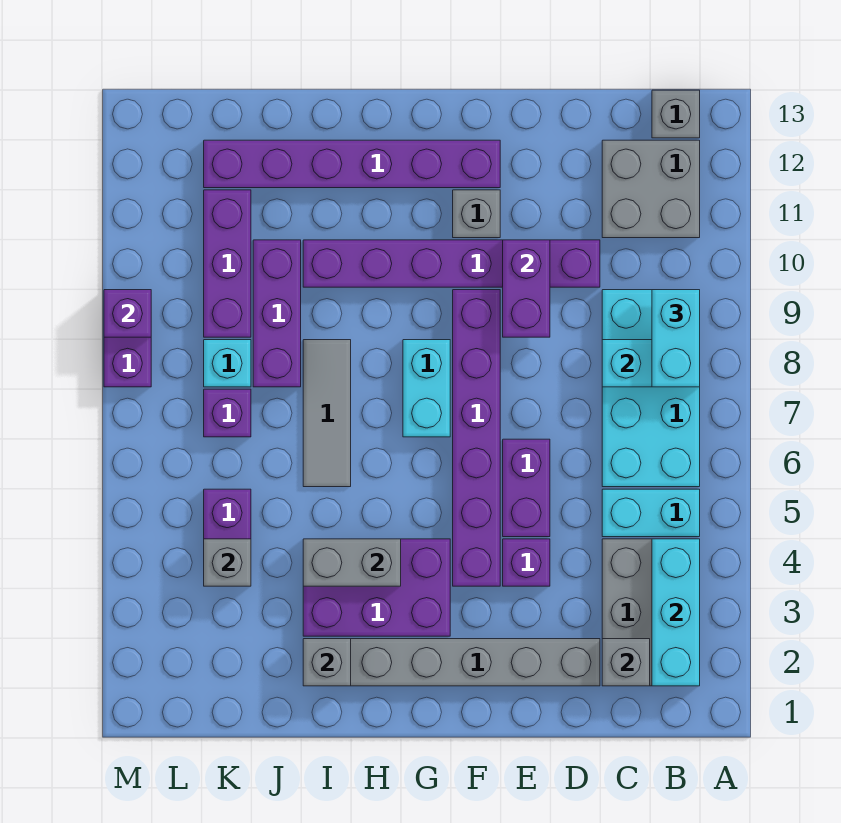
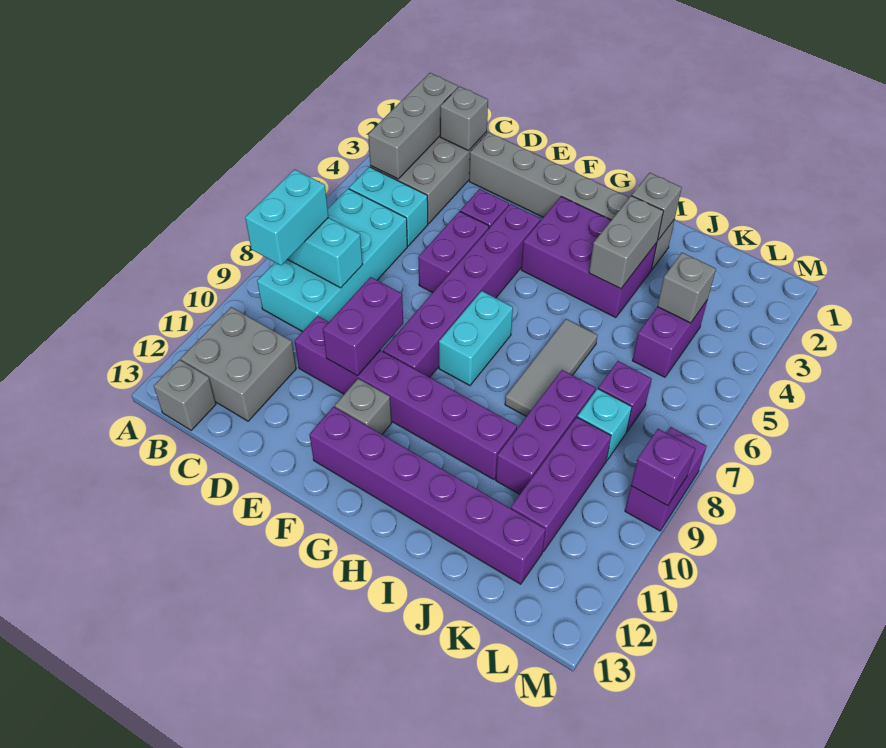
cyan 1x3 brick [652,539,700,686] -> grey 1x3 brick [368,73,458,179]
grey 1x2 brick [303,539,401,586] -> grey 1x2 brick turned to [589,196,663,289]

